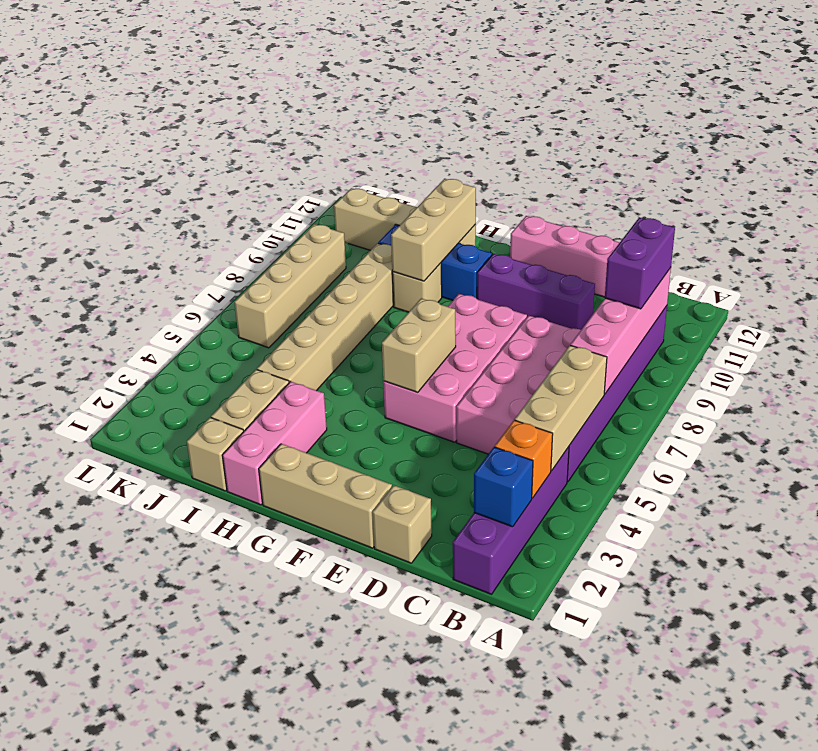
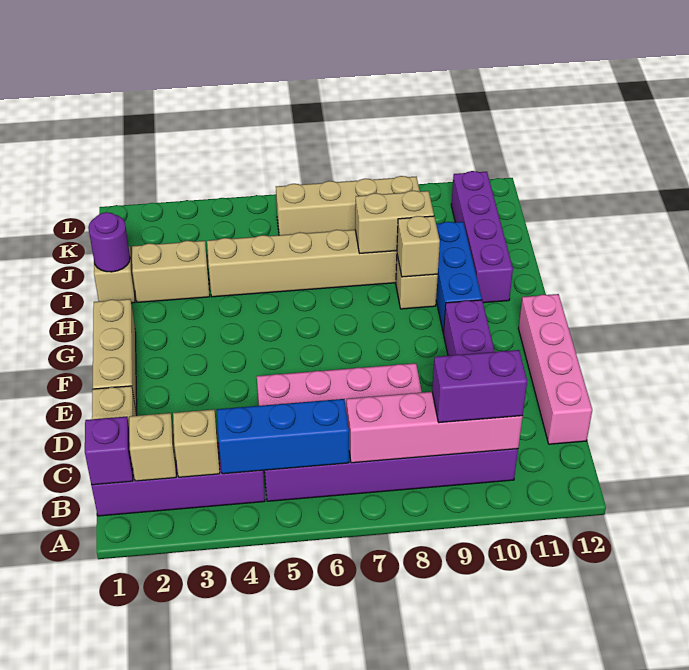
none -> purple 1x1 brick [85,417,133,485]
blue 1x1 brick [474,447,533,527] -> tan 1x1 brick [129,413,176,481]
orange 1x1 brick [495,420,553,498] -> tan 1x1 brick [173,409,220,477]
tan 1x3 brick [515,345,607,471] -> blue 1x3 brick [217,399,349,474]
pink 2x4 brick [383,294,527,442] -> none
tan 1x2 brick [382,298,456,392] -> tan 1x2 brick moved to [355,190,434,253]
pink 1x3 brick [222,382,327,505] -> none
tan 1x3 brick [391,179,476,281] -> tan 1x1 brick [397,216,440,277]
tan 1x4 brick [334,188,476,250] -> purple 1x4 brick [451,171,513,303]
none -> purple 1x1 round brick [88,212,130,272]

